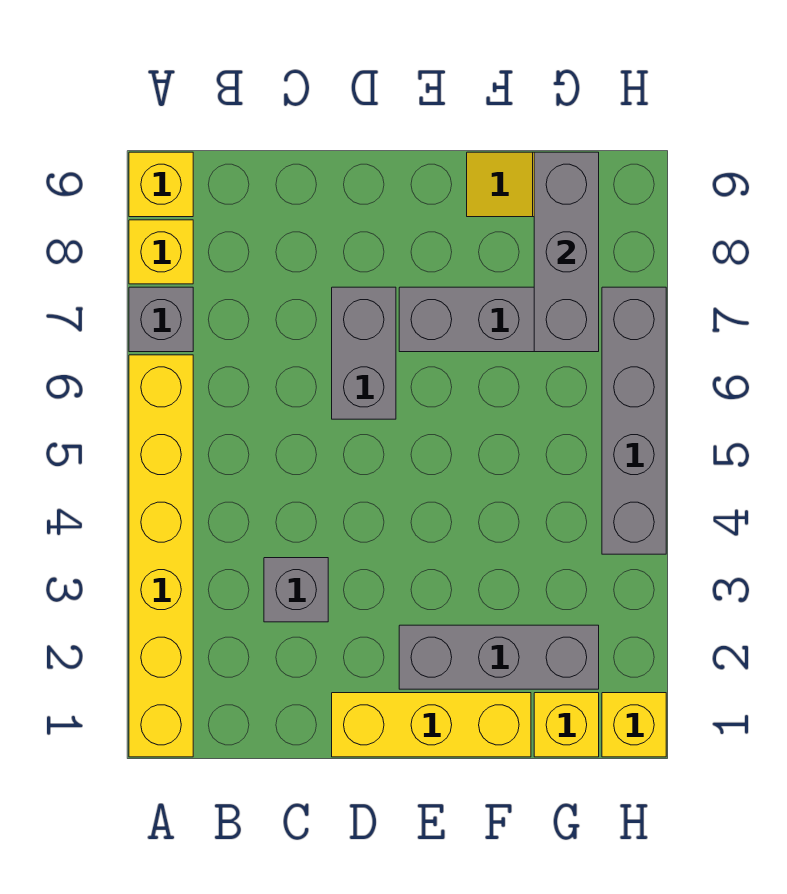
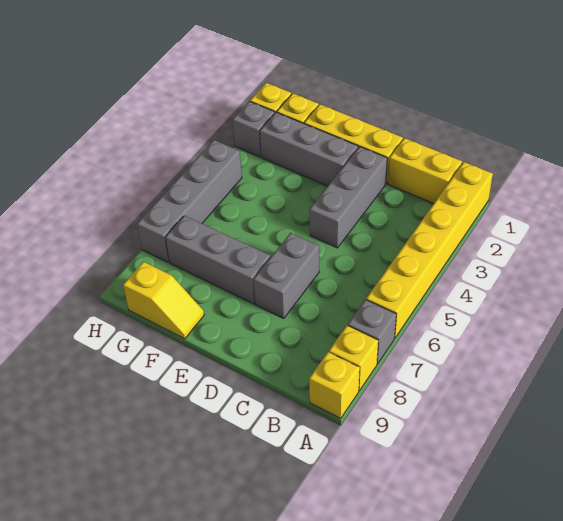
none -> yellow 1x2 brick [388,138,462,204]
grey 1x1 brick [264,558,328,622] -> grey 1x1 brick moved to [233,101,275,157]
grey 1x3 brick [534,152,599,352] -> grey 1x3 brick moved to [309,147,387,248]

